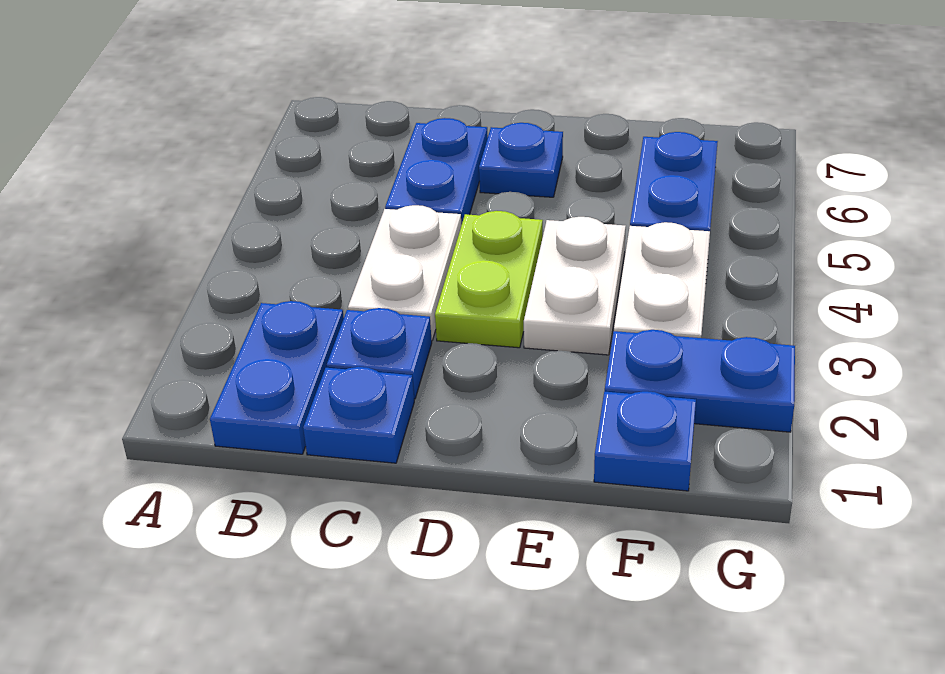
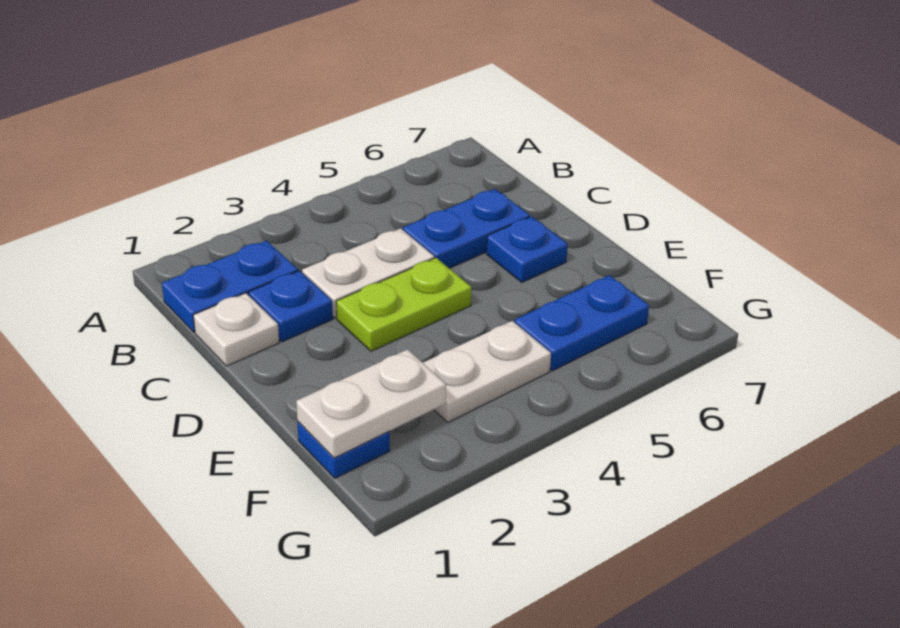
blue 1x1 plate [303,367,414,463] -> white 1x1 plate [193,293,279,366]
white 1x2 plate [524,217,626,355] -> white 1x2 plate moved to [296,349,446,458]
blue 1x2 plate [605,330,795,432] -> none

